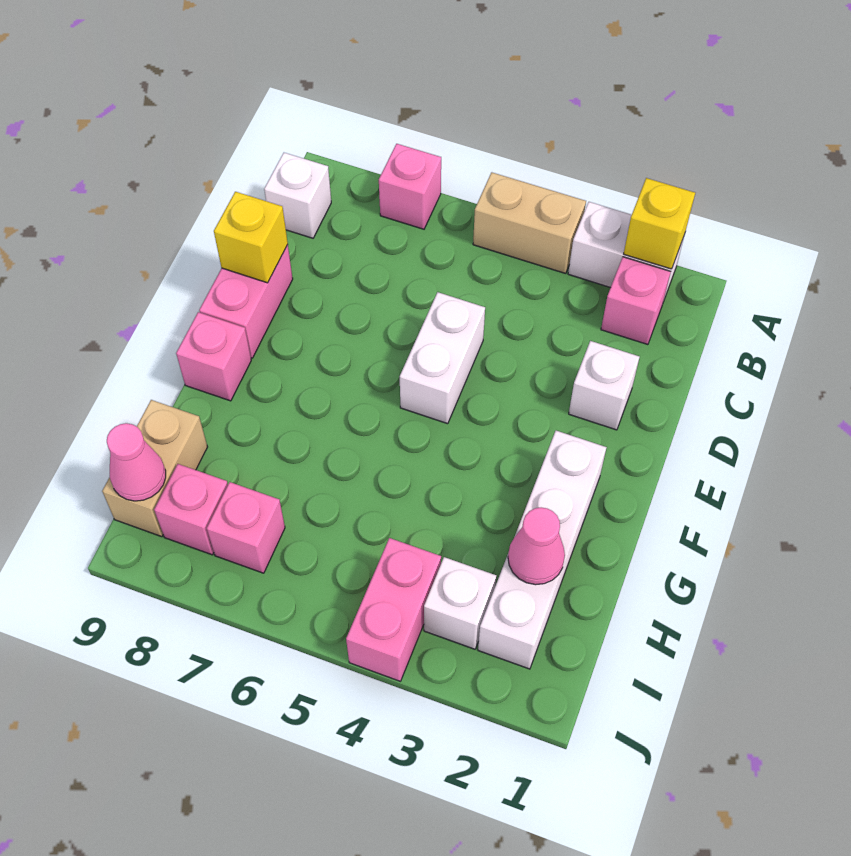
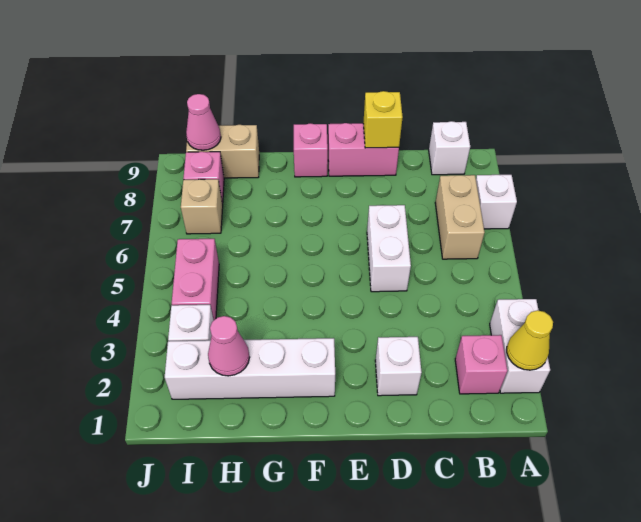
yellow 1x1 brick [624,178,695,269] -> yellow 1x1 cone [507,310,553,370]
tan 1x2 brick [473,172,586,273] -> tan 1x2 brick moved to [435,175,485,259]
pink 1x1 brick [379,144,441,229] -> white 1x1 brick [476,175,517,229]
white 1x2 brick [400,292,485,424] -> white 1x2 brick turned to [367,205,411,292]
pink 1x2 brick [346,538,441,681] -> pink 1x2 brick turned to [172,239,219,320]
pink 1x1 brick [207,482,285,573] -> tan 1x1 brick [181,179,223,234]

